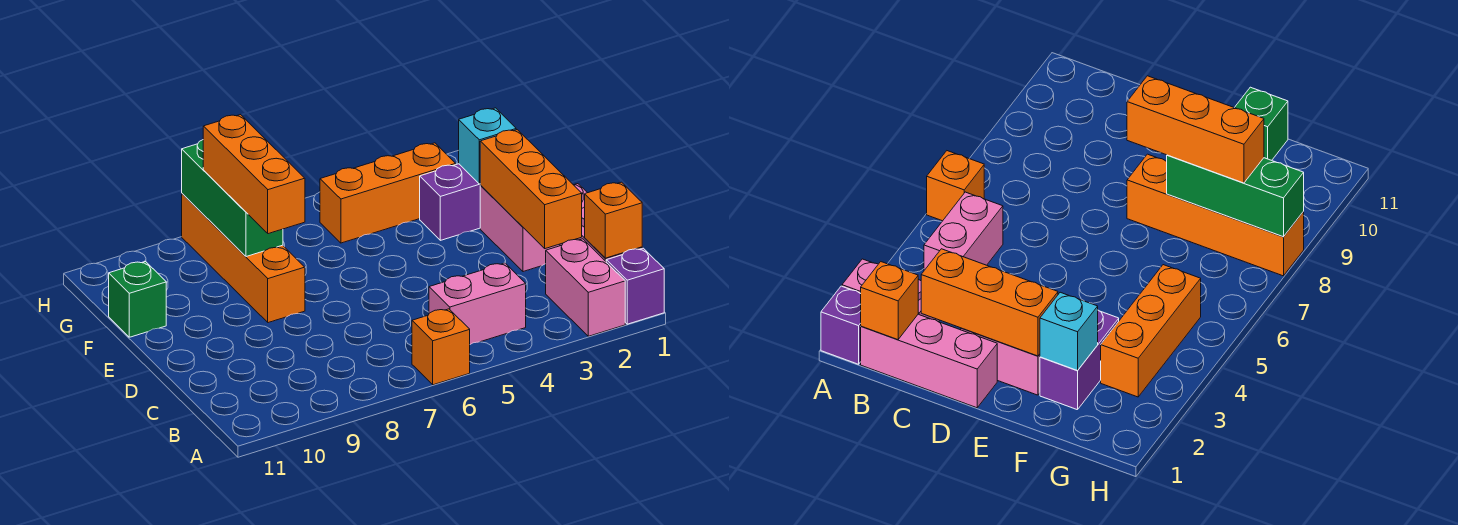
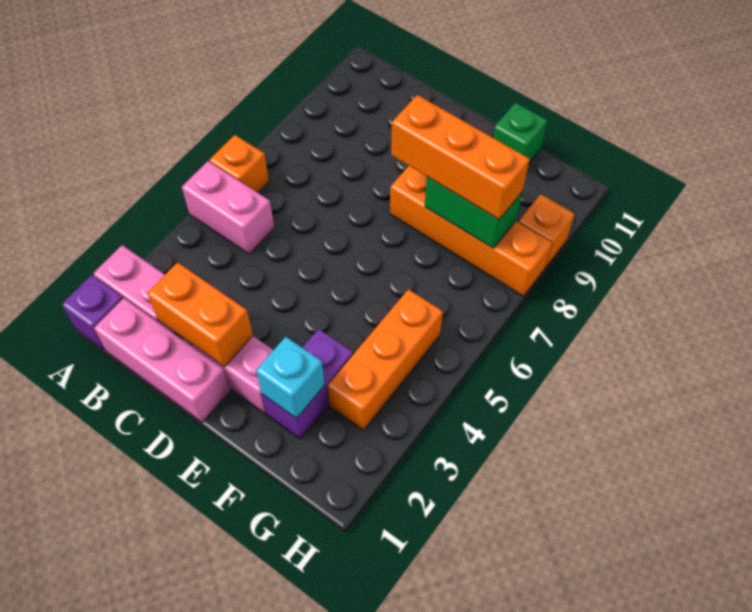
orange 1x1 brick [585,182,642,258] -> orange 1x1 brick moved to [518,194,575,267]
pink 1x2 brick [429,263,526,344] -> pink 1x2 brick turned to [182,161,274,254]
orange 1x3 brick [480,130,582,249] -> orange 1x2 brick [147,263,253,367]
green 1x3 brick [182,140,283,257] -> green 1x2 brick [425,177,522,248]

